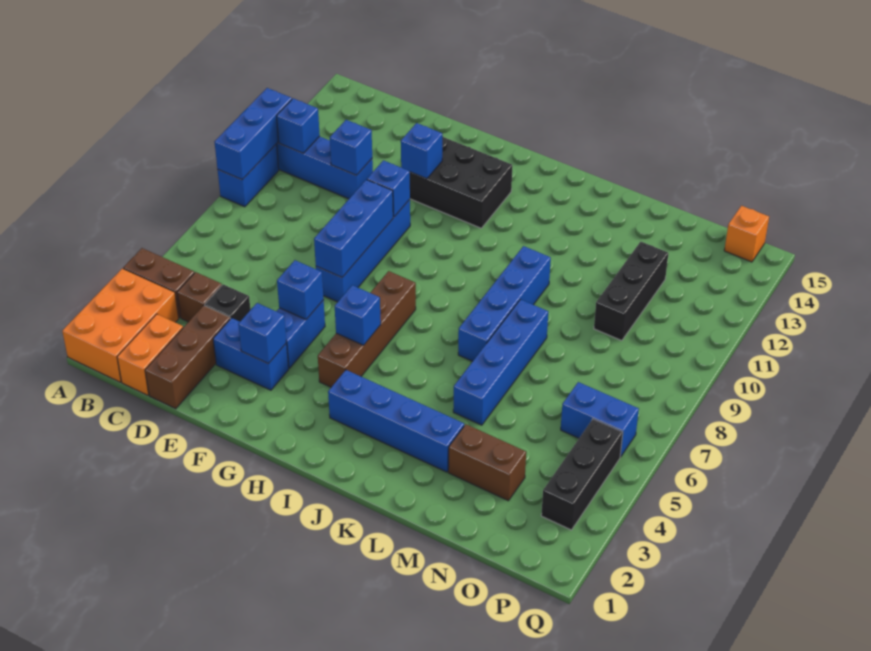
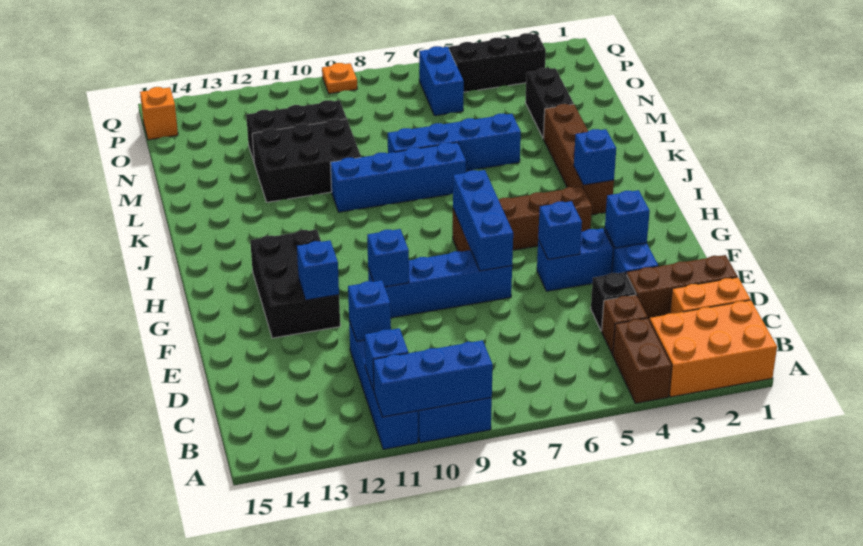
blue 1x3 brick [314,180,393,277] -> blue 1x3 brick turned to [453,170,513,271]
blue 1x1 brick [335,285,381,345] -> blue 1x1 brick moved to [574,129,616,185]
blue 1x4 brick [328,370,464,472] -> brown 1x4 brick [543,104,614,215]
none -> black 2x3 brick [252,119,361,202]
brown 1x2 brick [448,424,526,501] -> black 1x2 brick [525,68,574,138]
none -> orange 1x1 plate [322,63,357,94]

